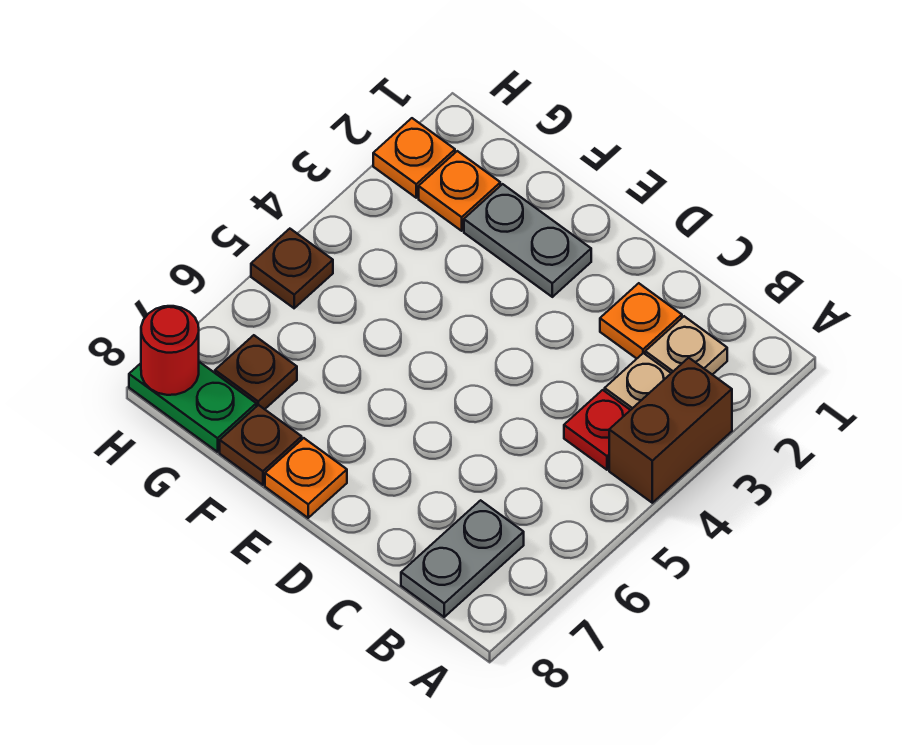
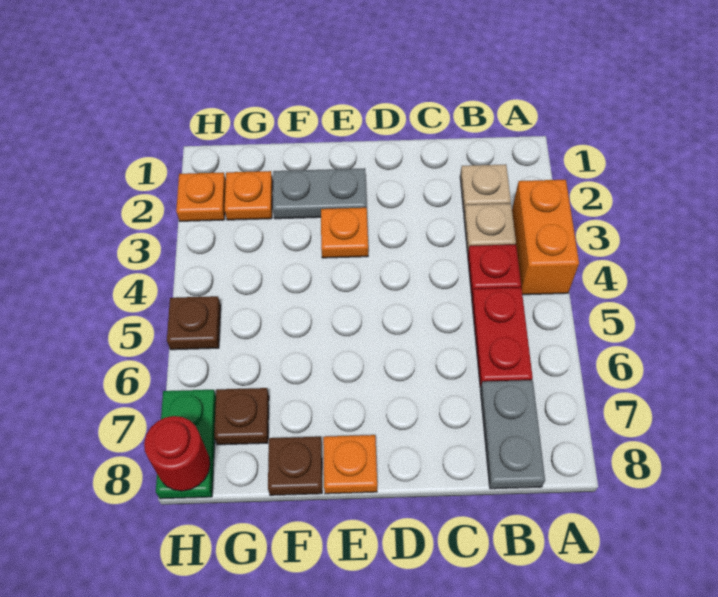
brown 1x2 brick [609,358,732,503] -> orange 1x2 brick [512,180,579,295]
none -> red 1x2 plate [472,288,533,388]
orange 1x1 plate [600,283,682,359] -> orange 1x1 plate moved to [321,208,368,258]
green 1x2 plate [129,362,256,452] -> green 1x2 plate turned to [156,390,216,499]

